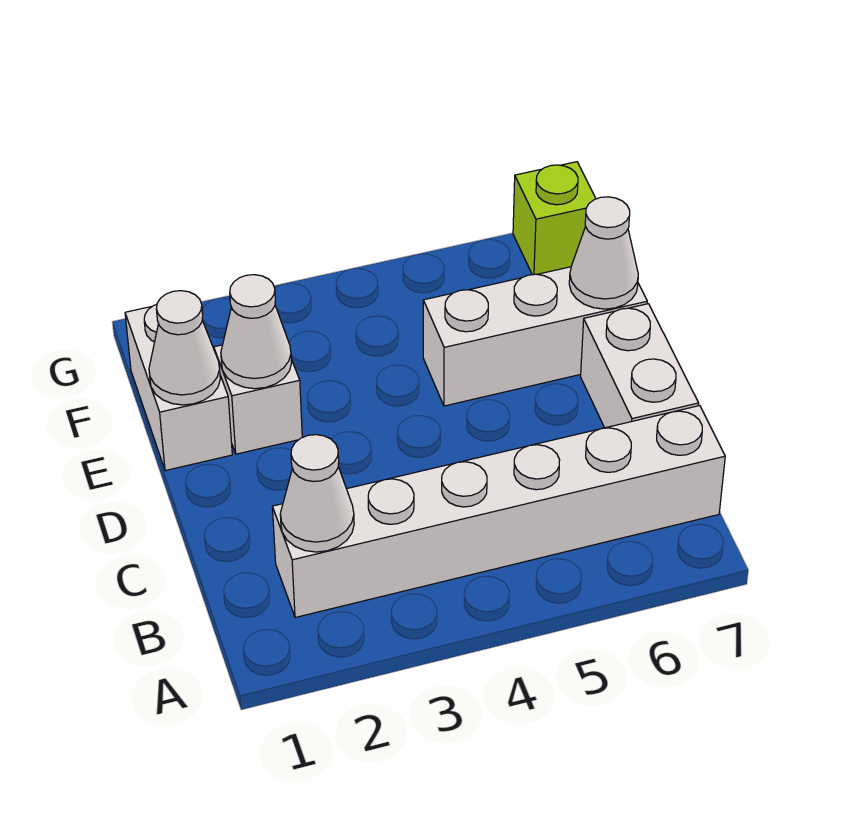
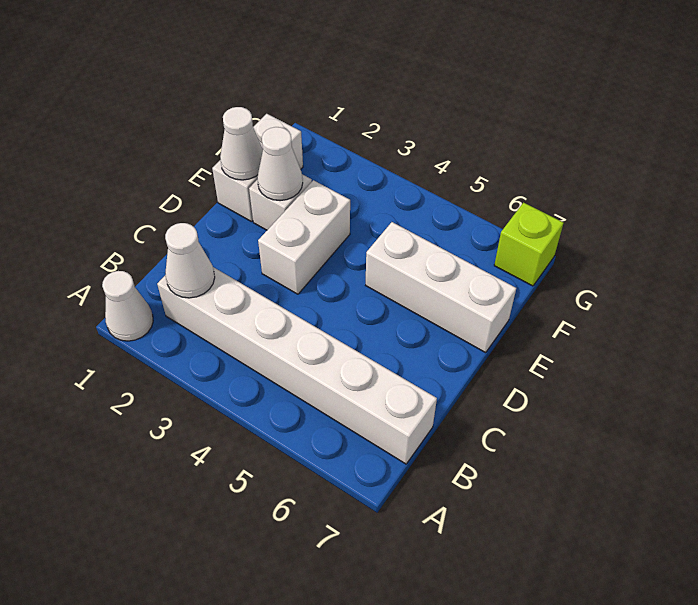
white 1x2 brick [581,304,699,428] -> white 1x2 brick moved to [258,180,350,294]
white 1x1 cone [569,197,638,309] -> white 1x1 cone moved to [102,271,153,341]

